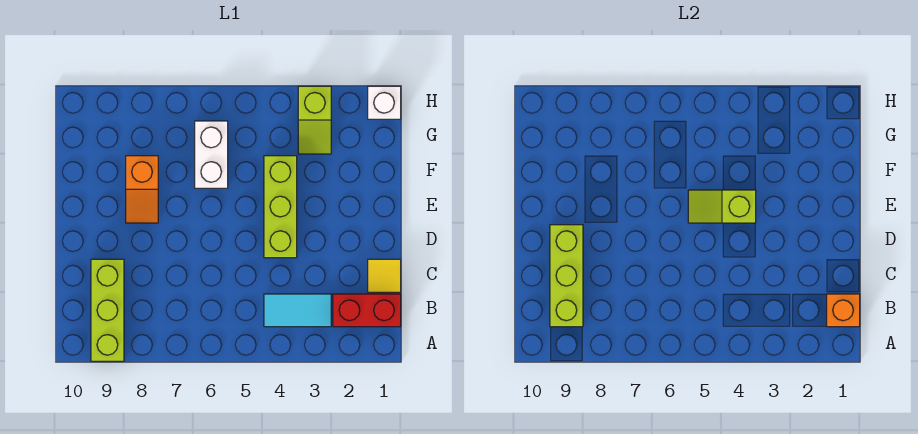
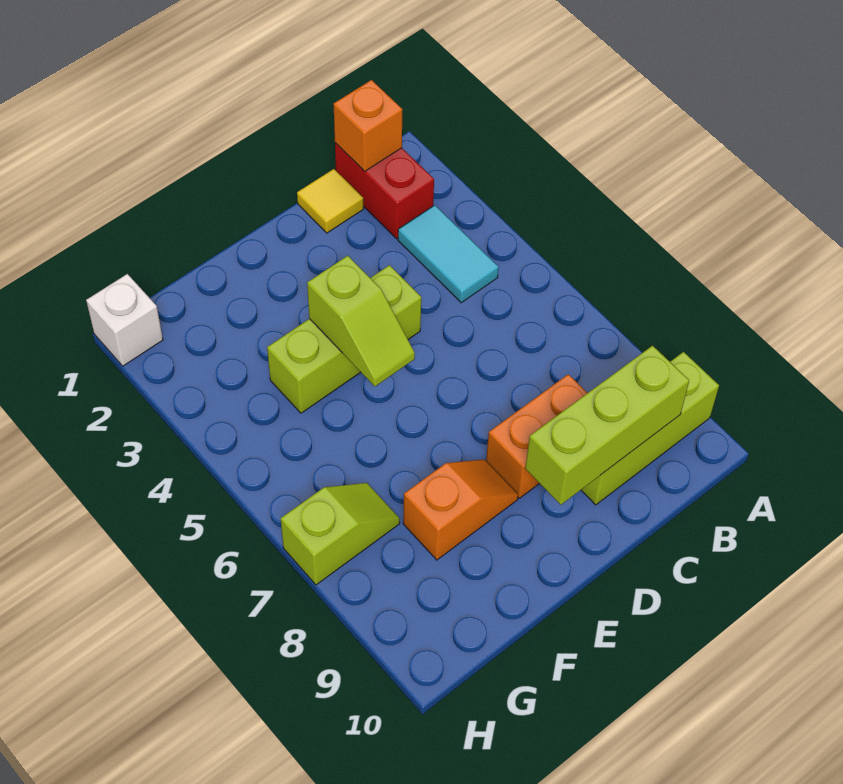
none -> orange 1x2 brick [486,374,587,498]
white 1x2 brick [195,121,228,188] -> none
lime 1x2 slope [298,86,331,154] -> lime 1x2 slope moved to [281,483,400,585]

